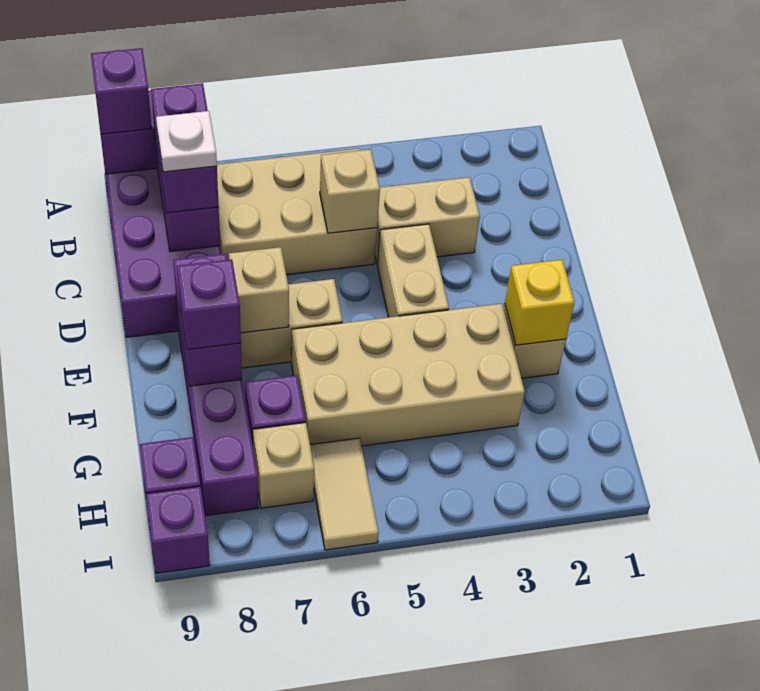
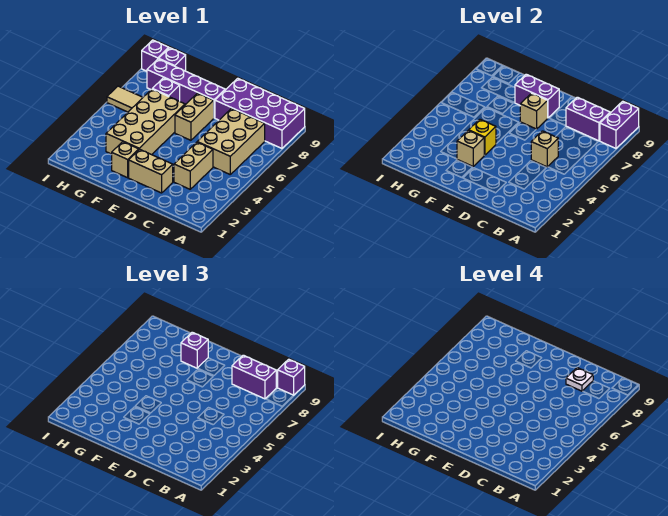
tan 1x2 brick [377,224,449,317] -> tan 1x2 brick moved to [129,149,173,193]
yellow 1x1 brick [505,260,575,345] -> yellow 1x1 brick moved to [469,119,496,155]
tan 1x1 brick [253,423,314,508] -> tan 1x1 brick moved to [457,130,484,166]

